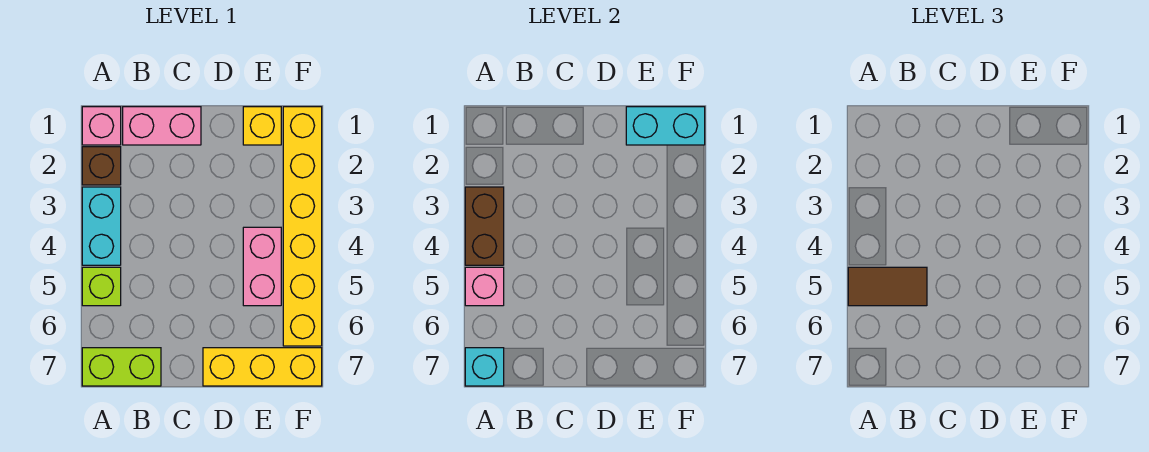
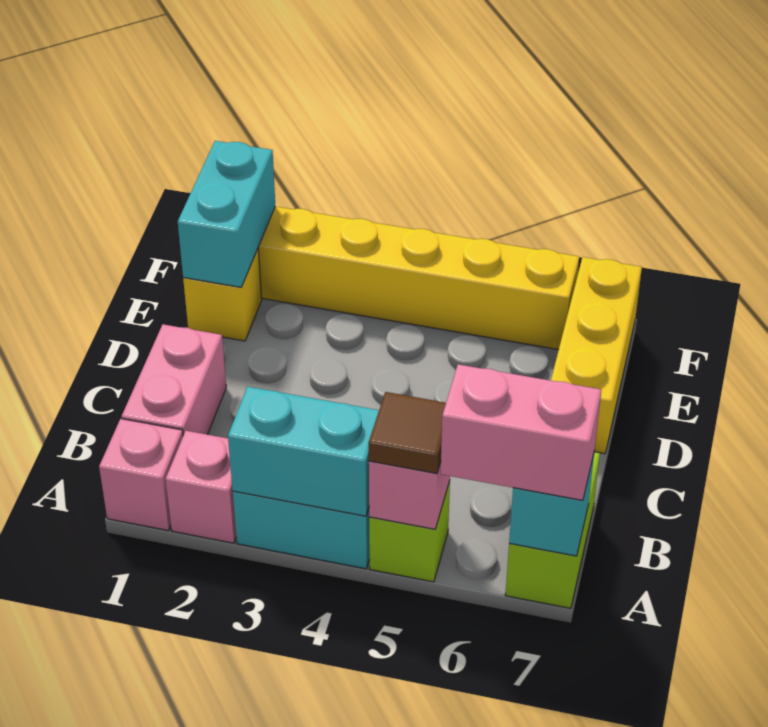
brown 1x1 brick [82,147,121,185] -> pink 1x1 brick [166,431,236,543]
brown 1x2 brick [465,187,504,265] -> cyan 1x2 brick [228,387,379,516]
brown 1x2 tile [848,267,927,306] -> brown 1x1 tile [369,392,446,474]
pink 1x2 brick [243,227,281,306] -> pink 1x2 brick moved to [441,364,601,500]

